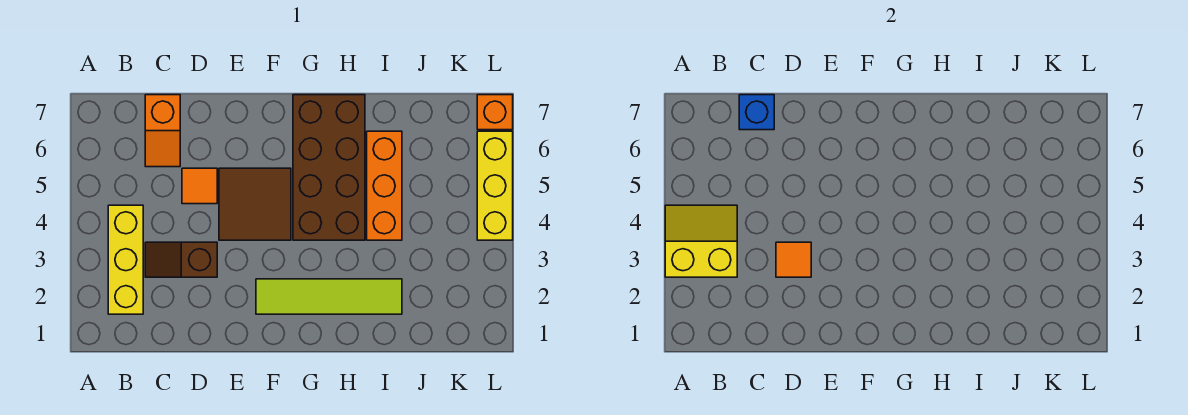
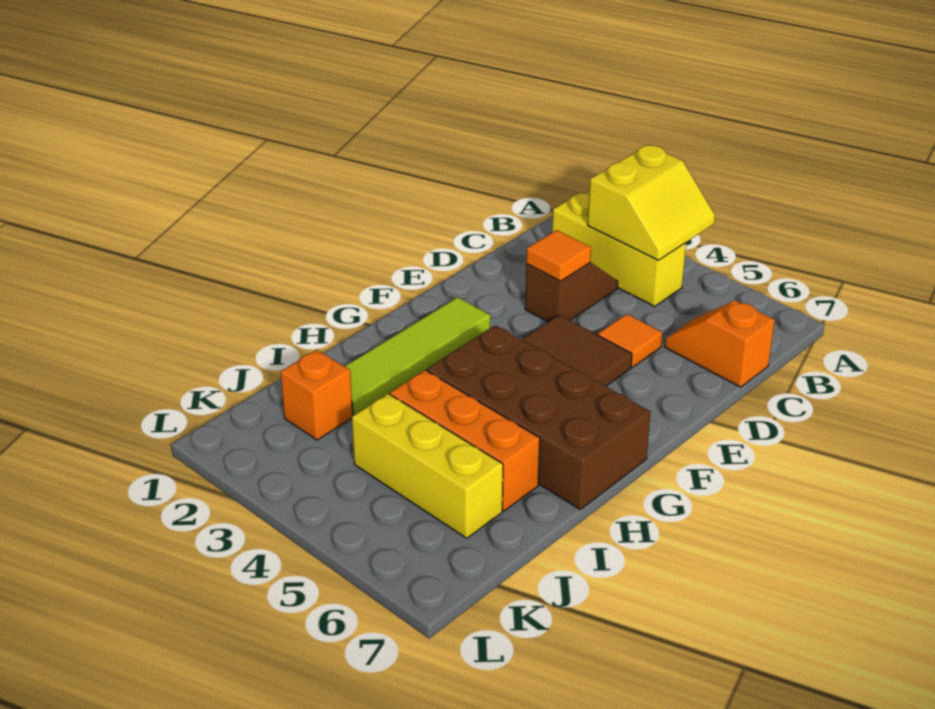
blue 1x1 brick [739,95,774,130] -> none
yellow 1x3 brick [477,131,513,240] -> yellow 1x3 brick moved to [352,394,503,538]
orange 1x1 brick [477,95,513,130] -> orange 1x1 brick moved to [281,350,353,440]

